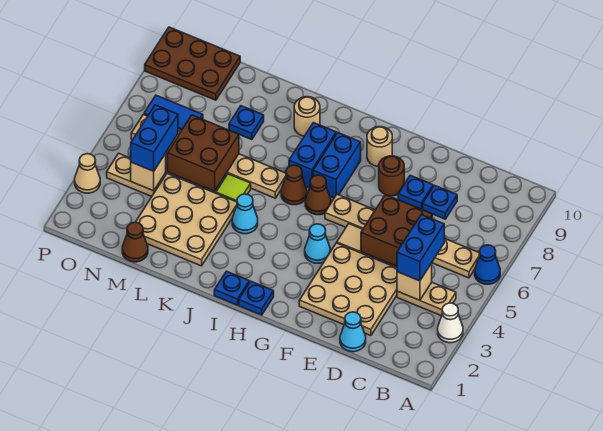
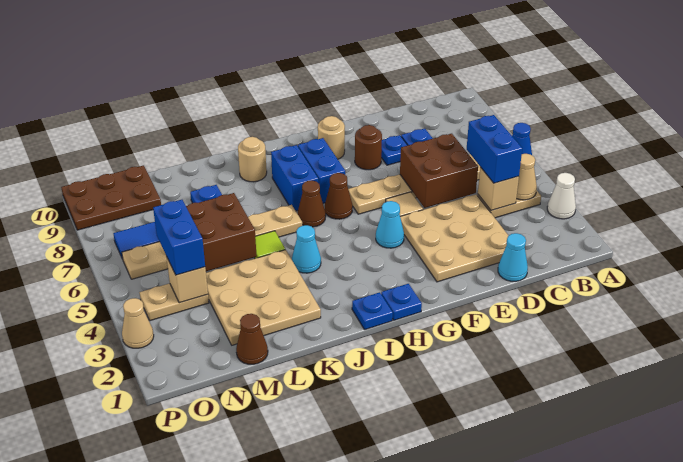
none -> tan 1x1 cone [516,154,537,200]

